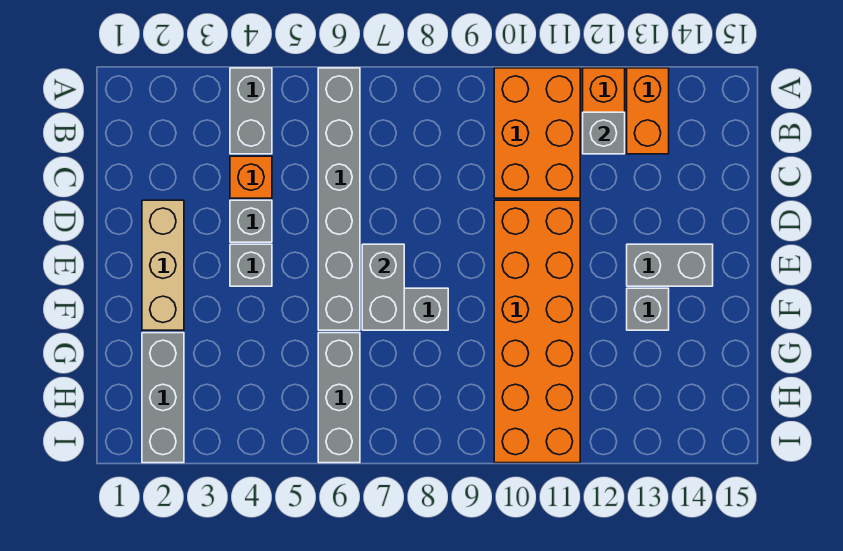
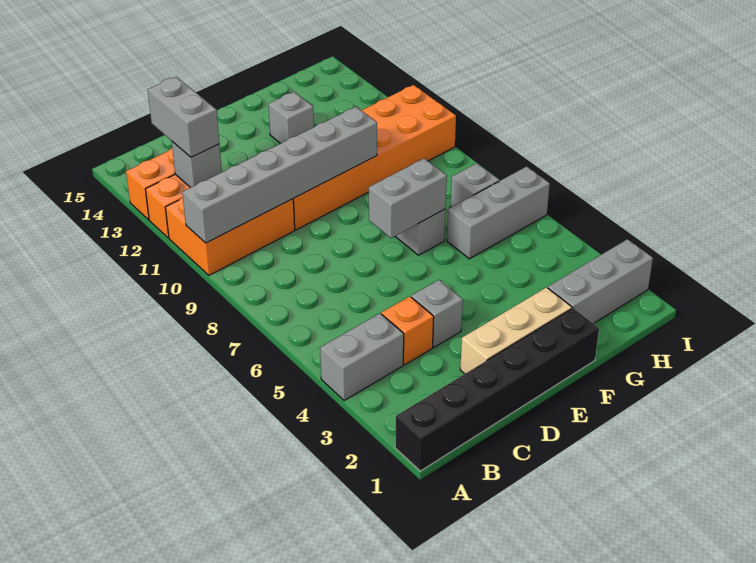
none -> black 1x6 brick [395,308,599,471]
grey 1x6 brick [318,68,360,330] -> grey 1x6 brick moved to [182,107,377,243]
grey 1x1 brick [230,244,272,286] -> grey 1x1 brick moved to [450,163,499,208]
grey 1x2 brick [627,244,713,286] -> grey 1x2 brick moved to [148,77,219,157]

